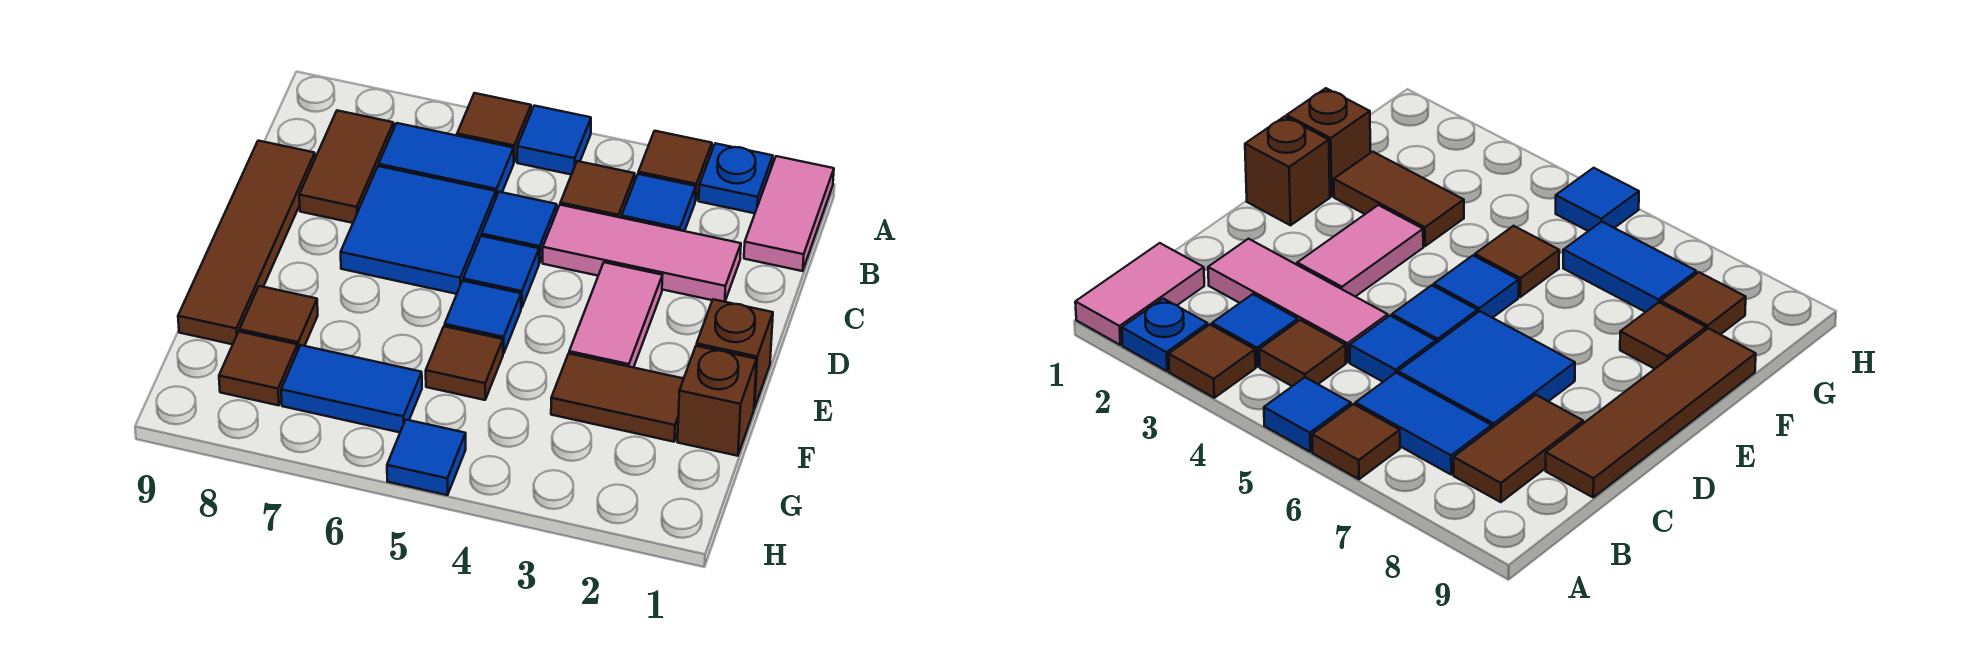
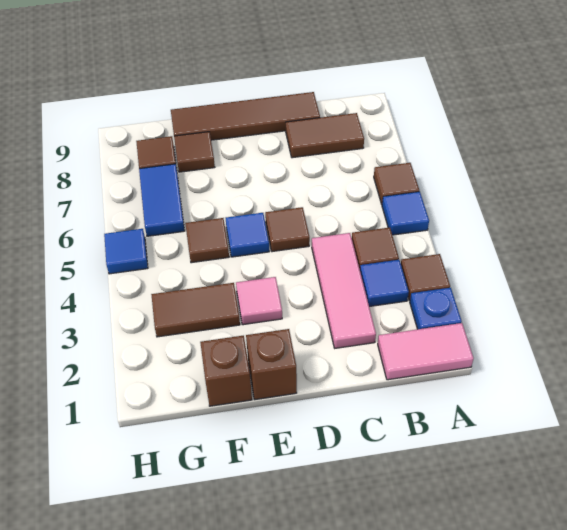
blue 1x2 tile [379,123,514,197] -> none
blue 1x1 tile [482,192,557,263] -> none
blue 2x2 tile [341,166,496,294] -> none
pink 1x2 tile [569,262,662,368] -> pink 1x1 tile [236,277,282,325]
blue 1x1 tile [463,236,539,308] -> brown 1x1 tile [265,207,310,252]
brown 1x2 tile [551,354,683,442] -> brown 1x2 tile turned to [151,283,240,337]

